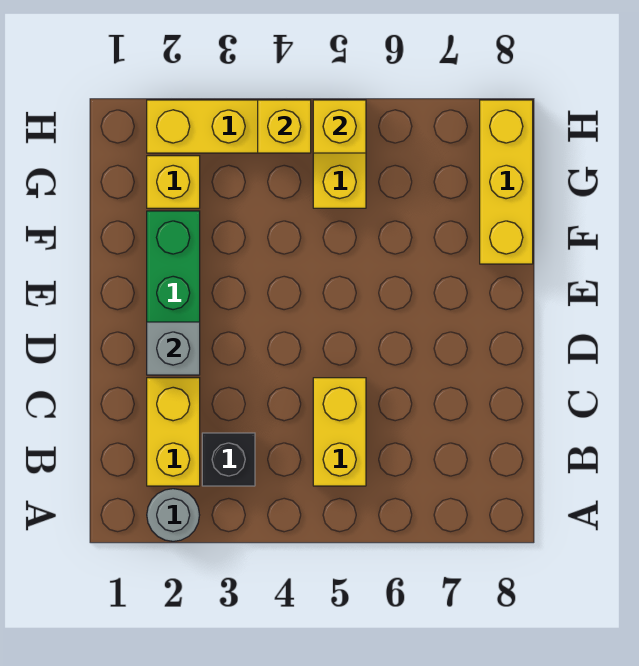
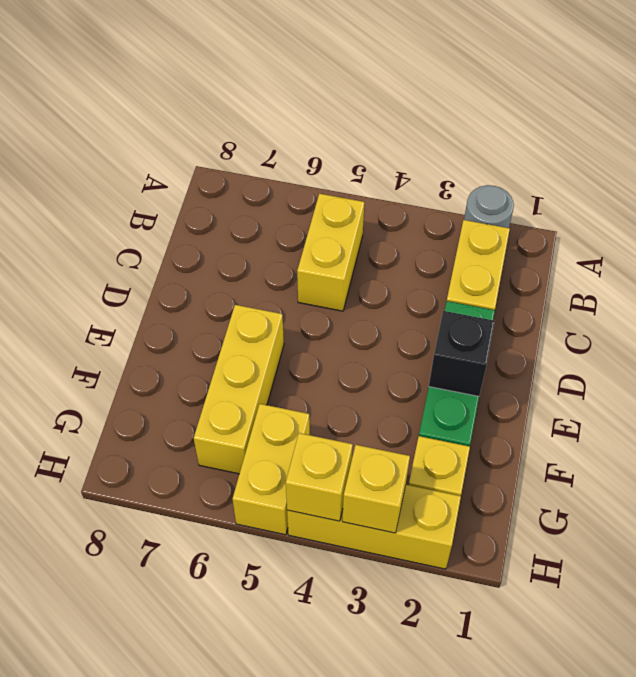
black 1x1 brick [202,433,255,486] -> black 1x1 brick moved to [429,311,495,396]
grey 1x1 brick [147,322,200,375] -> none
yellow 1x3 brick [480,100,533,264] -> yellow 1x3 brick moved to [194,305,284,474]
yellow 1x1 brick [313,100,366,153] -> yellow 1x1 brick moved to [342,445,410,533]

